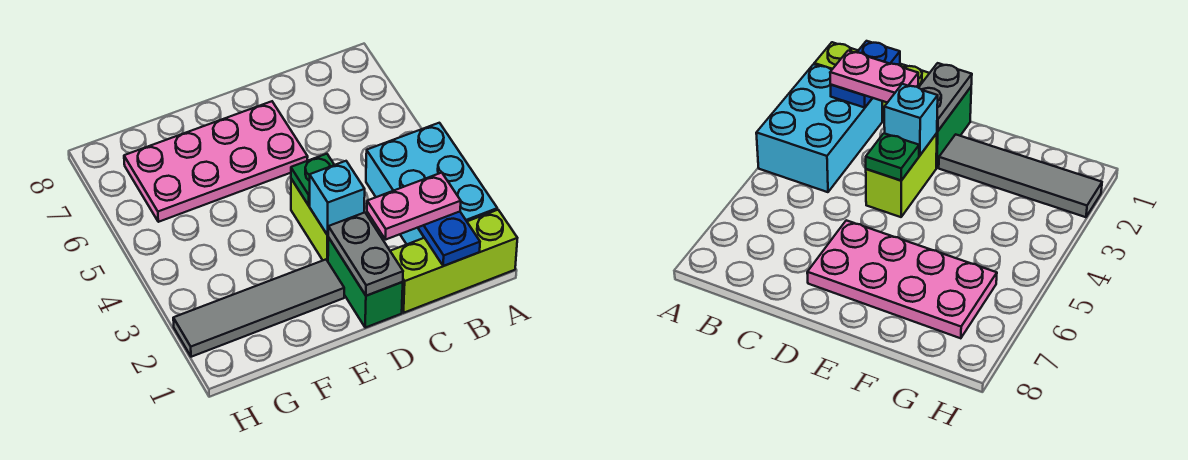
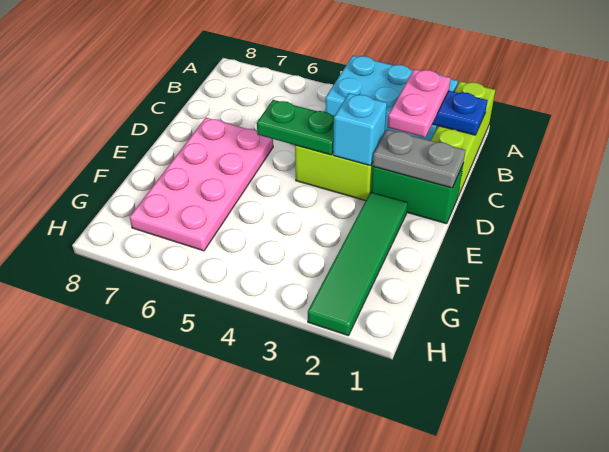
green 1x1 plate [291,154,334,205] -> green 1x2 plate [257,100,334,155]
grey 1x4 tile [173,260,344,357] -> green 1x4 tile [308,192,408,336]

